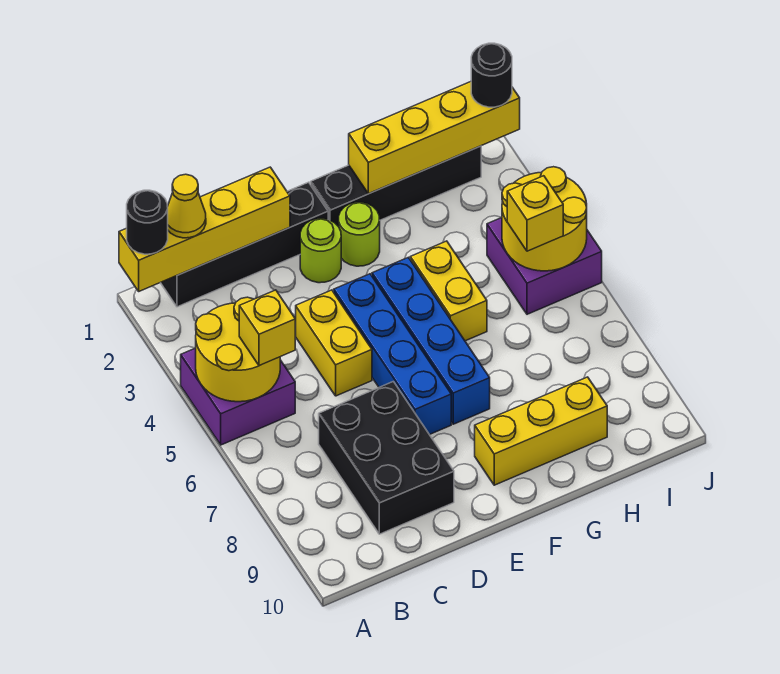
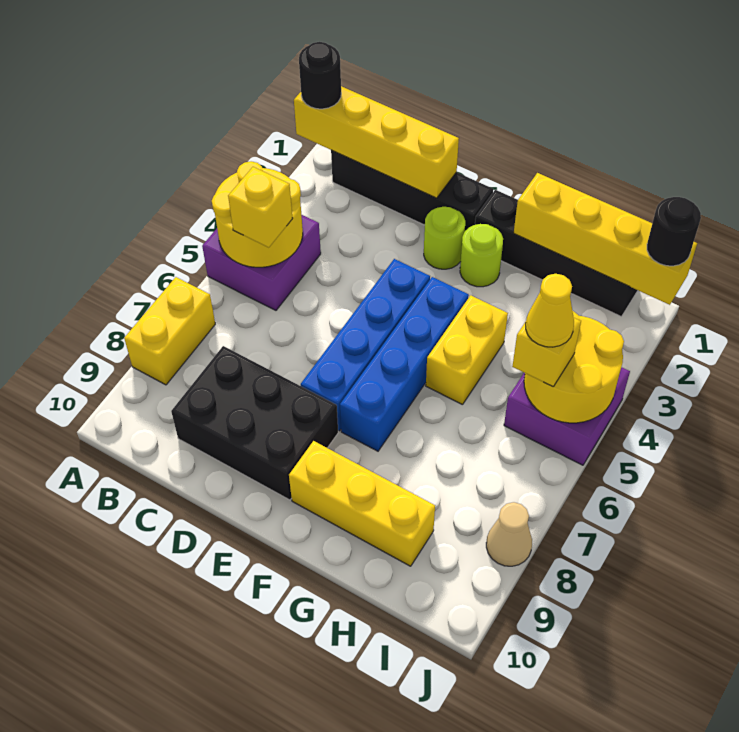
yellow 1x1 cone [167,174,206,238] -> yellow 1x1 cone moved to [526,274,574,347]
black 2x3 brick [319,382,454,534] -> black 2x3 brick turned to [171,346,338,500]
yellow 1x2 brick [295,290,372,396] -> yellow 1x2 brick moved to [124,277,215,385]
none -> tan 1x1 cone [486,502,532,566]

